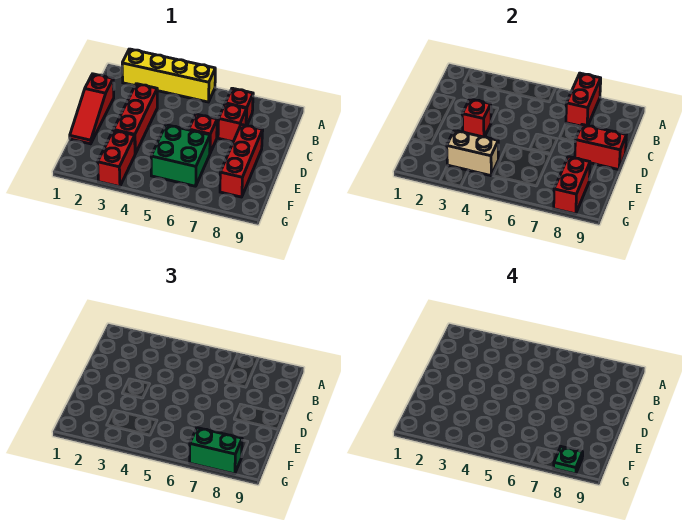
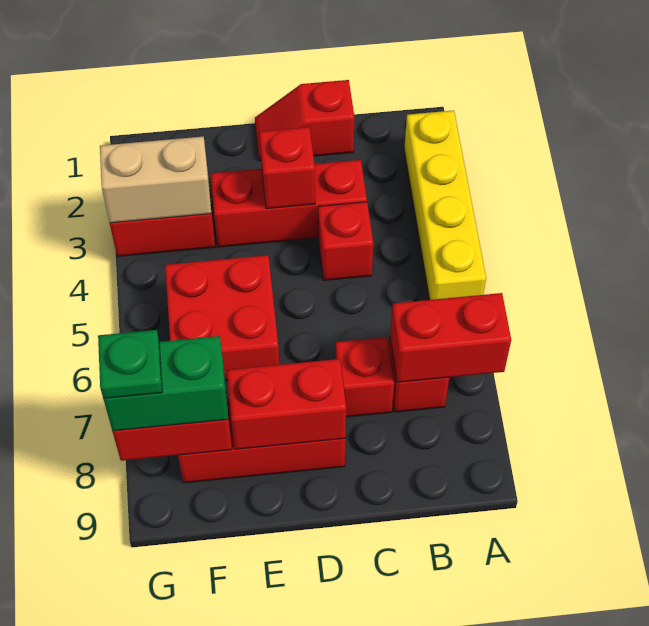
red 1x3 slope [70,74,114,144] -> red 1x2 slope [255,80,354,161]
red 1x1 brick [189,114,217,153] -> red 1x1 brick moved to [318,202,373,280]
red 1x2 brick [575,125,626,170] -> red 1x2 brick turned to [227,359,346,449]
green 2x2 brick [151,125,210,186] -> red 2x2 brick [165,255,279,381]
tan 1x2 brick [447,130,498,176] -> tan 1x2 brick turned to [100,137,212,223]
green 1x2 brick [190,428,242,474] -> green 1x2 brick turned to [104,336,228,431]

